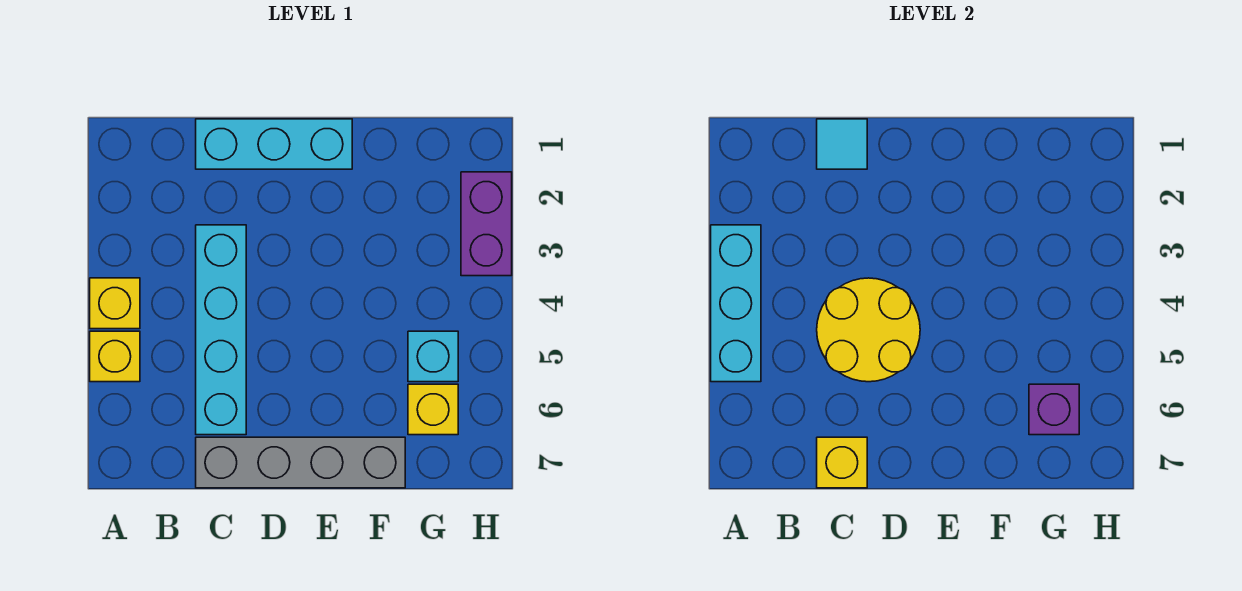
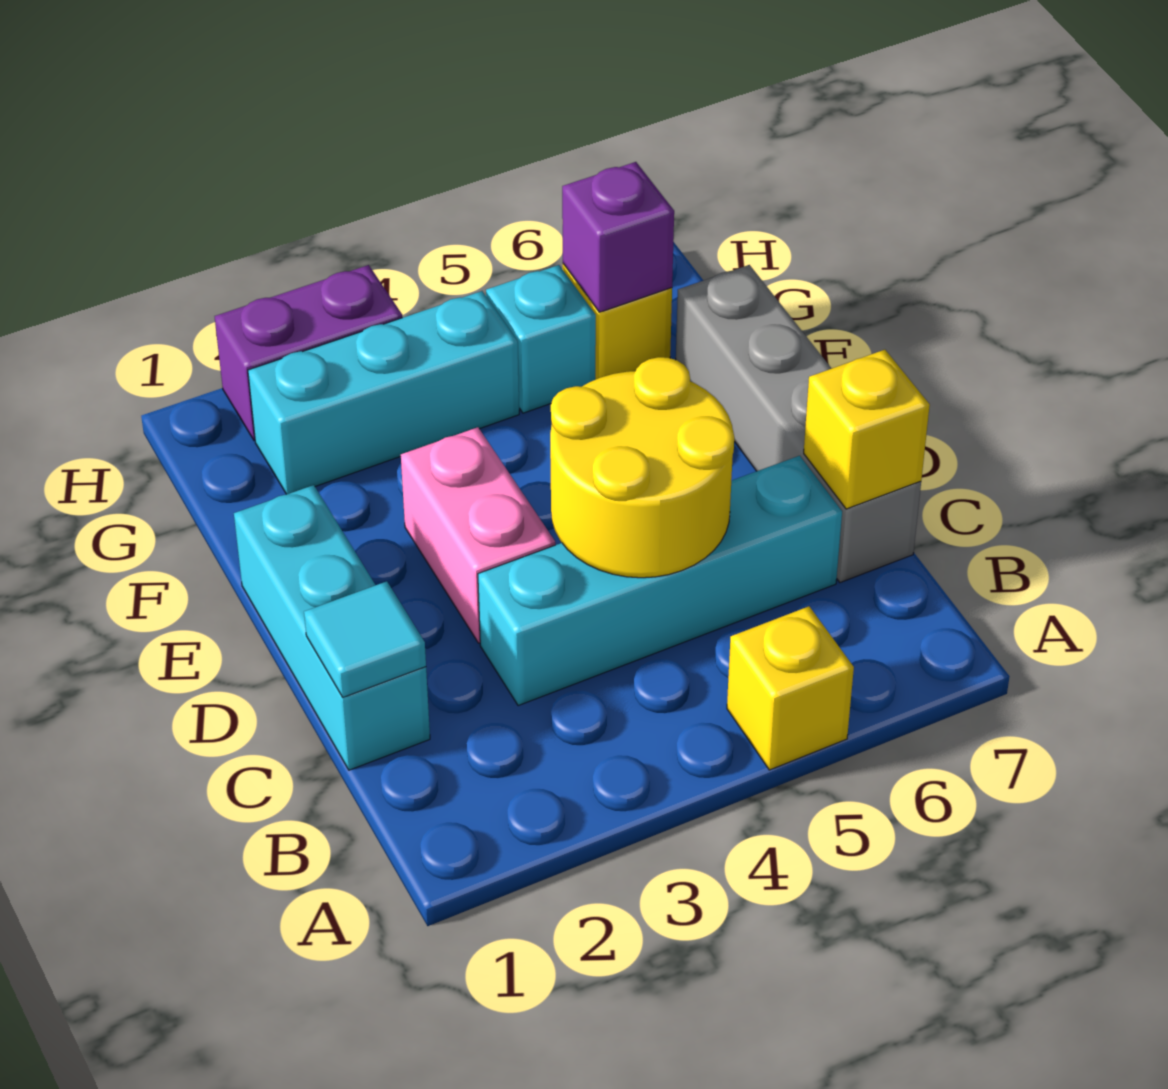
cyan 1x3 brick [711,225,761,382] -> cyan 1x3 brick moved to [248,291,519,494]
yellow 1x1 brick [90,278,140,329] -> none
none -> pink 1x2 brick [401,427,555,643]

